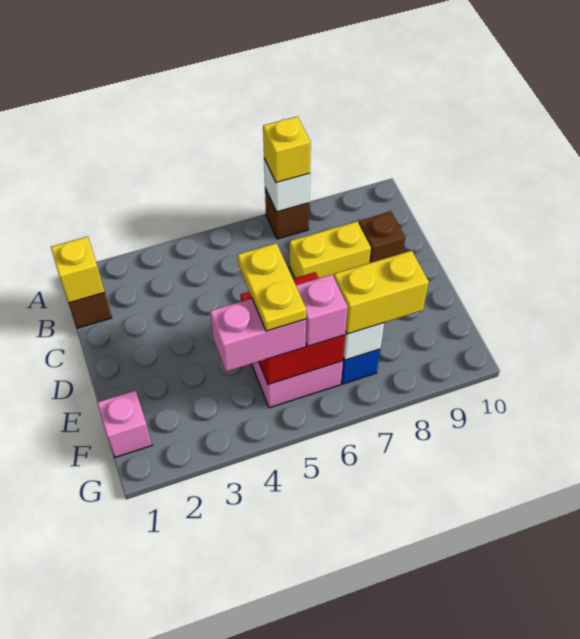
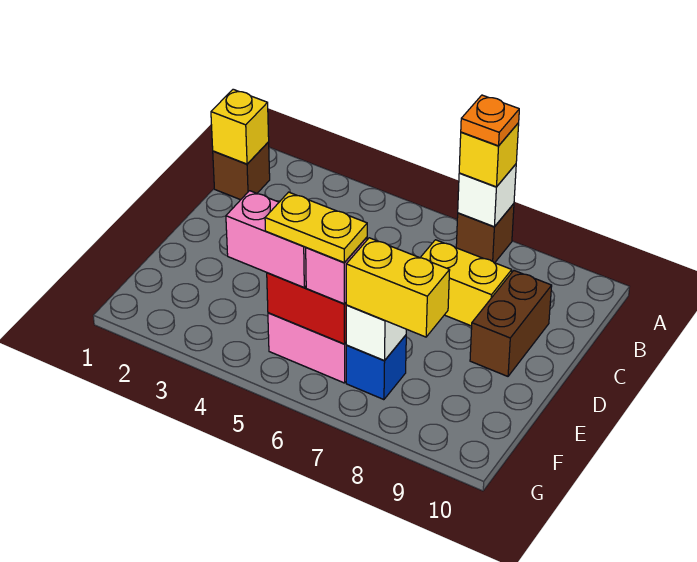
none -> orange 1x1 plate [461,95,519,146]
brown 1x1 brick [359,212,405,263] -> brown 1x2 brick [470,271,552,376]
yellow 1x2 plate [237,243,306,331] -> yellow 1x2 plate turned to [265,192,367,263]
pink 1x1 brick [97,390,152,457] -> none

